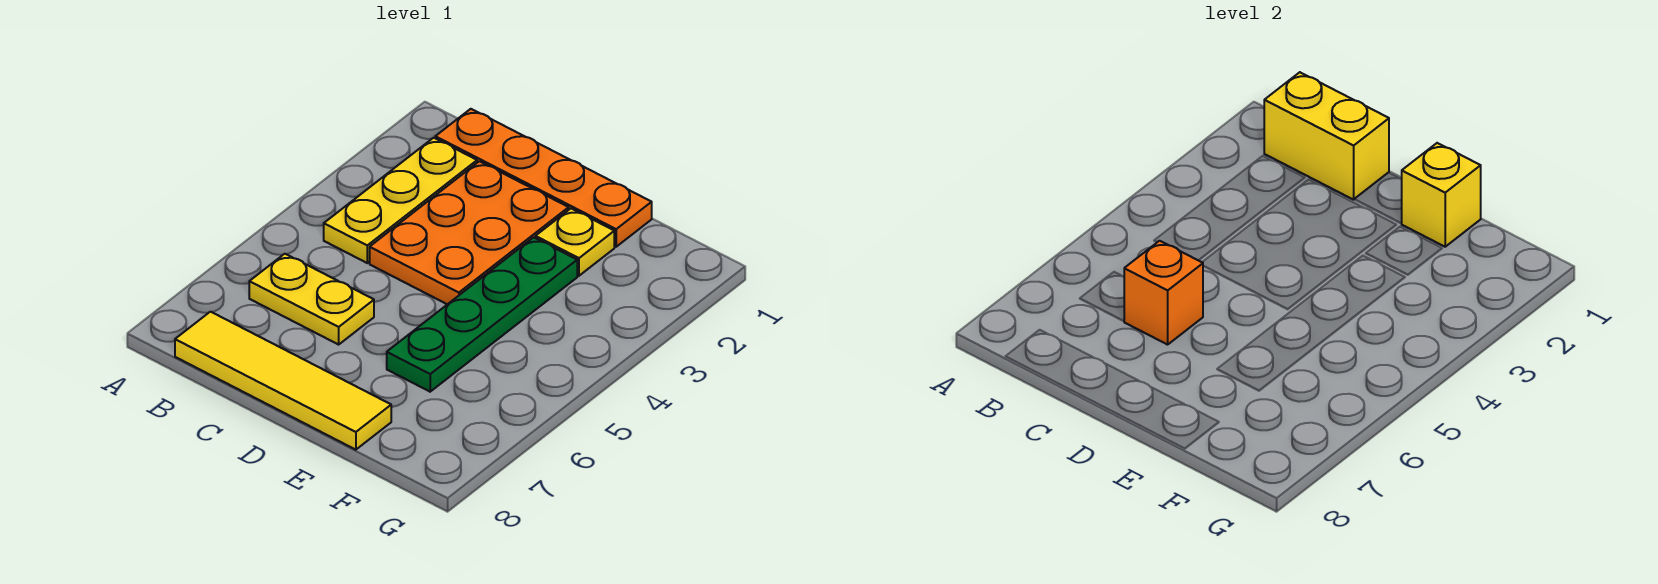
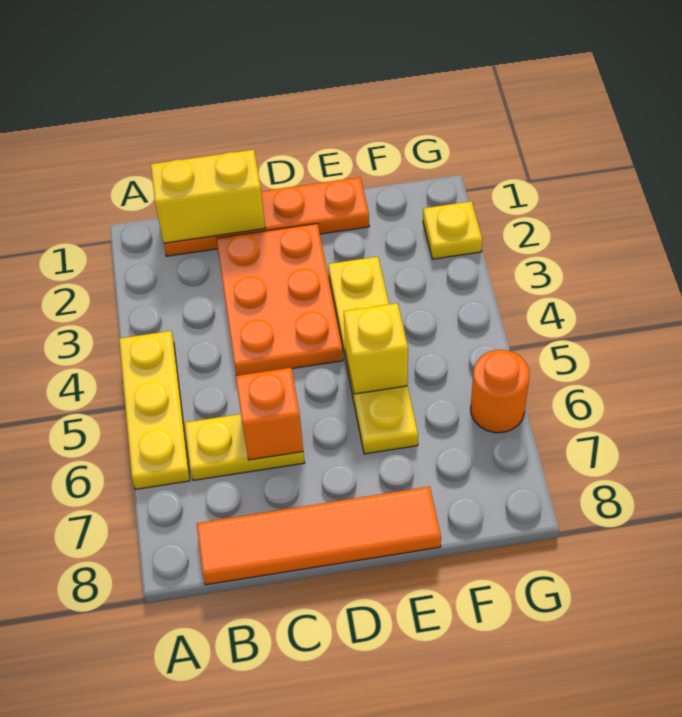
yellow 1x3 plate [324,138,477,263] -> yellow 1x3 plate moved to [119,331,190,489]
yellow 1x4 tile [175,312,391,450] -> orange 1x4 tile [197,487,441,585]
yellow 1x1 brick [1402,143,1481,247] -> yellow 1x1 brick moved to [344,303,408,394]
yellow 1x1 plate [535,209,614,276] -> yellow 1x1 plate moved to [423,201,482,259]
green 1x4 plate [387,237,577,392] -> yellow 1x4 plate [328,257,418,454]
none -> orange 1x1 round brick [471,350,530,433]

